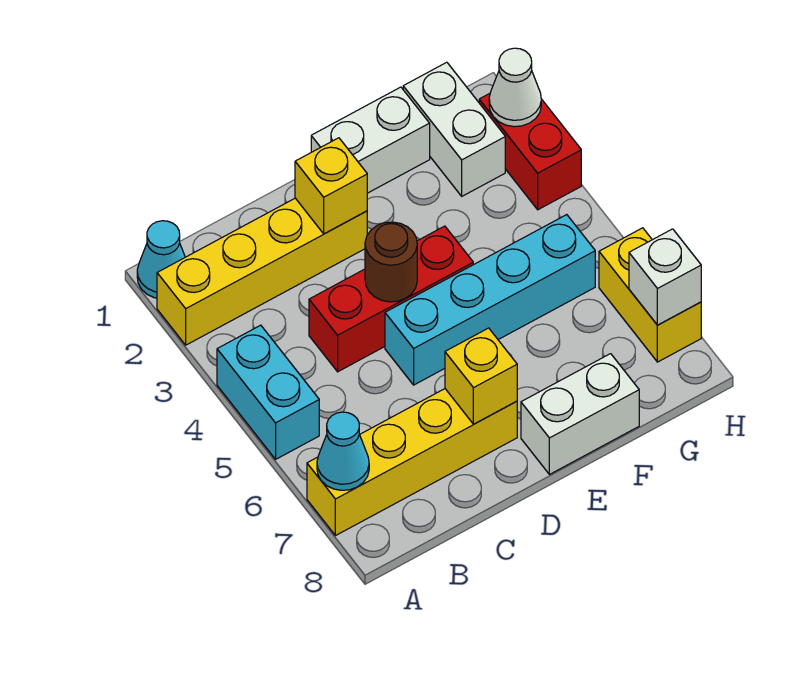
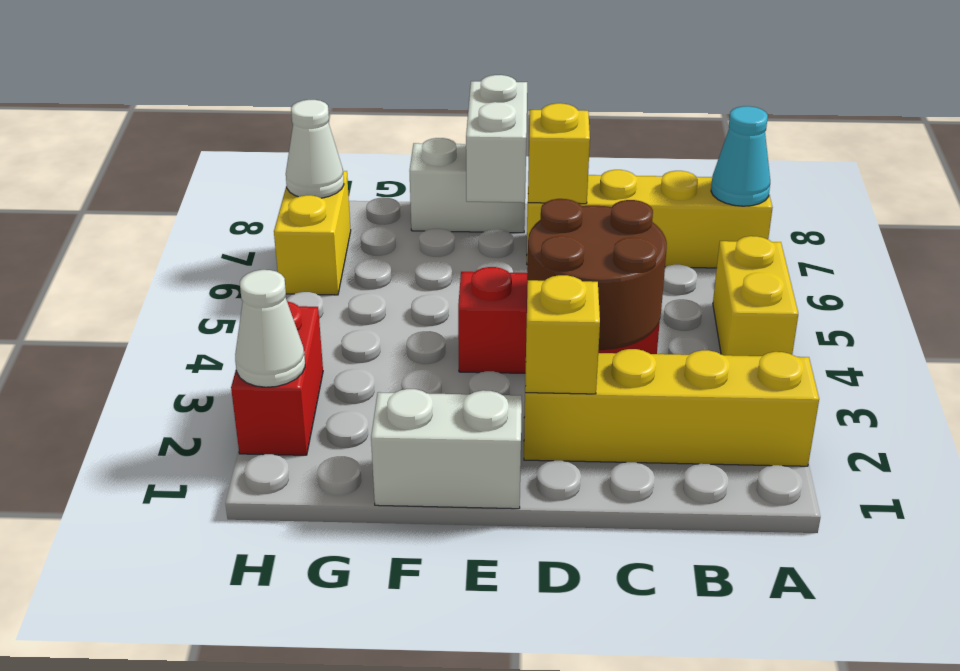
cyan 1x1 cone [137,221,185,298] -> none
cyan 1x2 brick [217,325,319,459] -> yellow 1x2 brick [713,236,798,356]
brown 1x1 round brick [365,222,417,302] -> brown 2x2 round brick [527,199,667,350]
cyan 1x4 brick [385,215,595,385] -> none
white 1x2 brick [403,62,505,196] -> white 1x2 brick moved to [466,75,527,203]
white 1x1 brick [629,229,701,325] -> white 1x1 cone [286,100,344,198]

